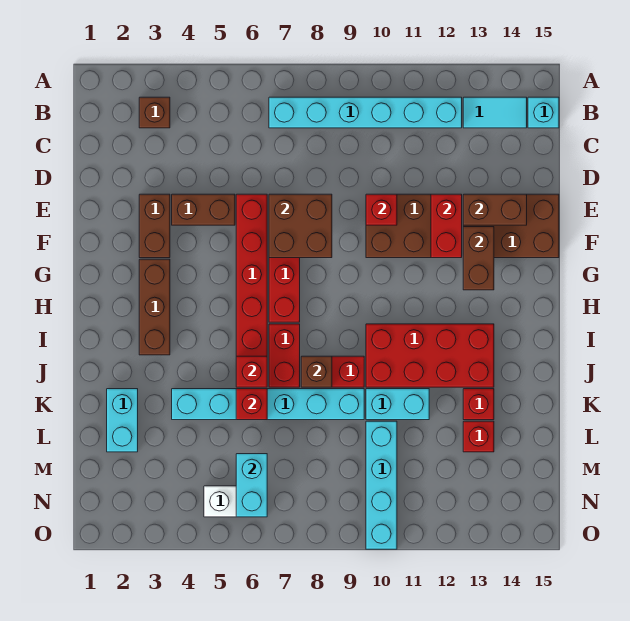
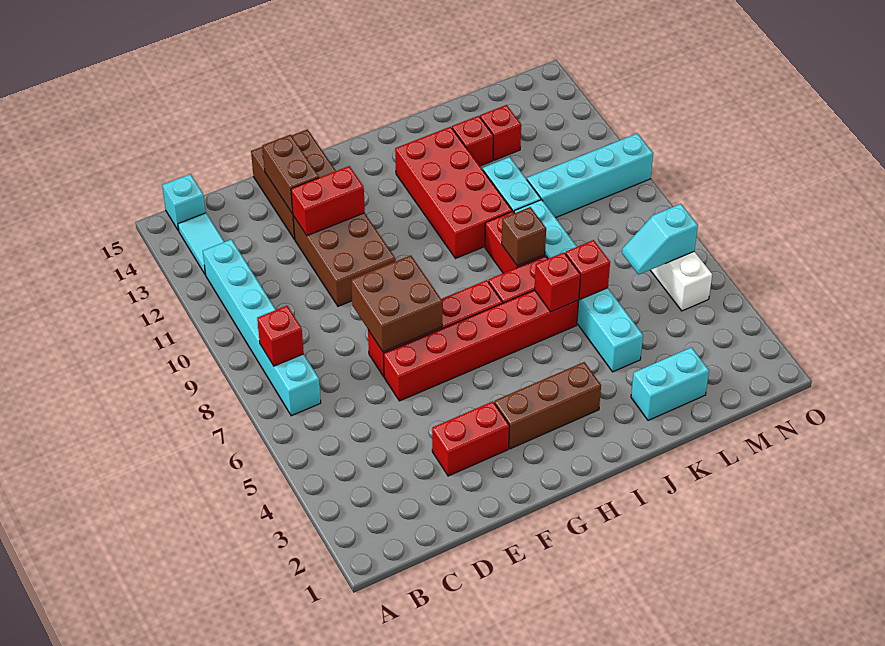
brown 1x1 brick [139,97,170,128] -> none
brown 1x2 brick [139,194,170,258] -> red 1x2 brick [432,401,509,476]
brown 1x2 brick [172,194,235,225] -> none
red 1x1 brick [366,194,397,225] -> red 1x1 brick moved to [257,306,304,366]
brown 1x2 brick [463,227,494,290] -> none
cyan 1x2 brick [236,454,267,517] -> cyan 1x2 slope [622,204,698,275]

